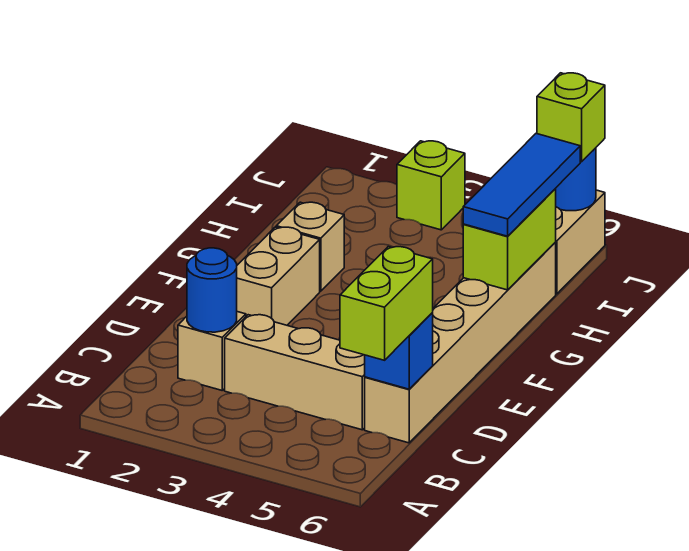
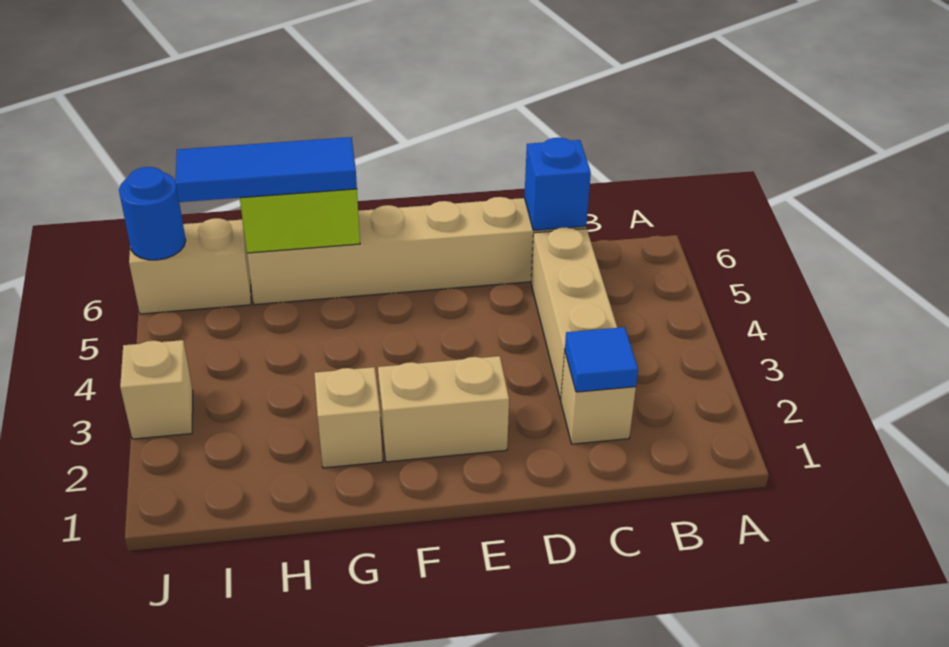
lime 1x2 brick [340,247,433,360] -> none
blue 1x1 round brick [187,248,237,332] -> blue 1x1 tile [565,327,638,392]
lime 1x1 brick [397,141,465,230] -> tan 1x1 brick [120,340,193,439]
lime 1x1 brick [537,73,605,162] -> none

